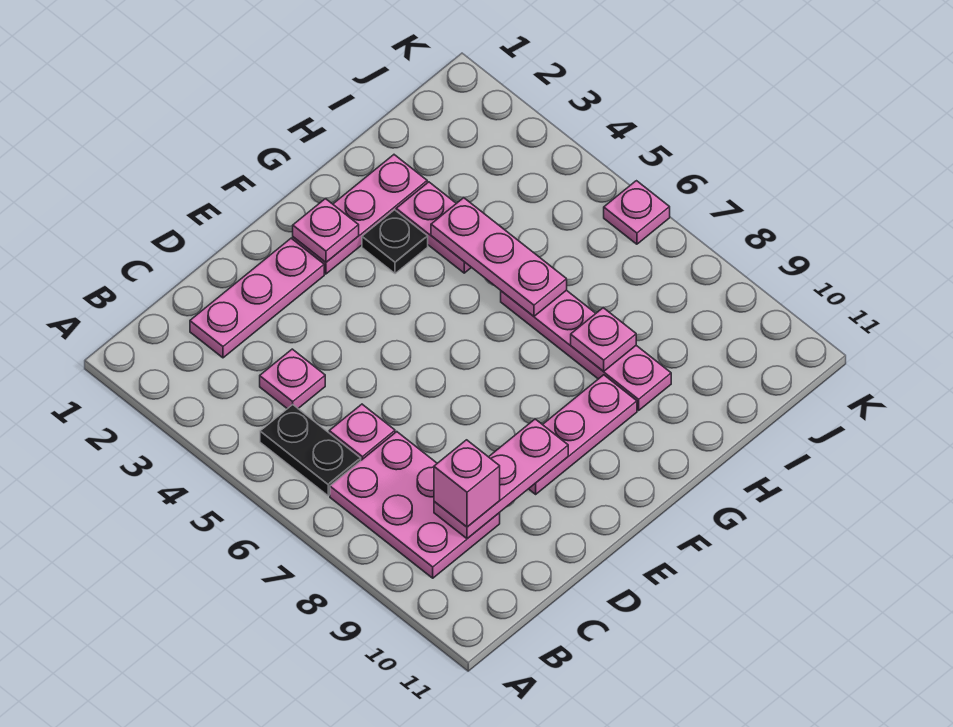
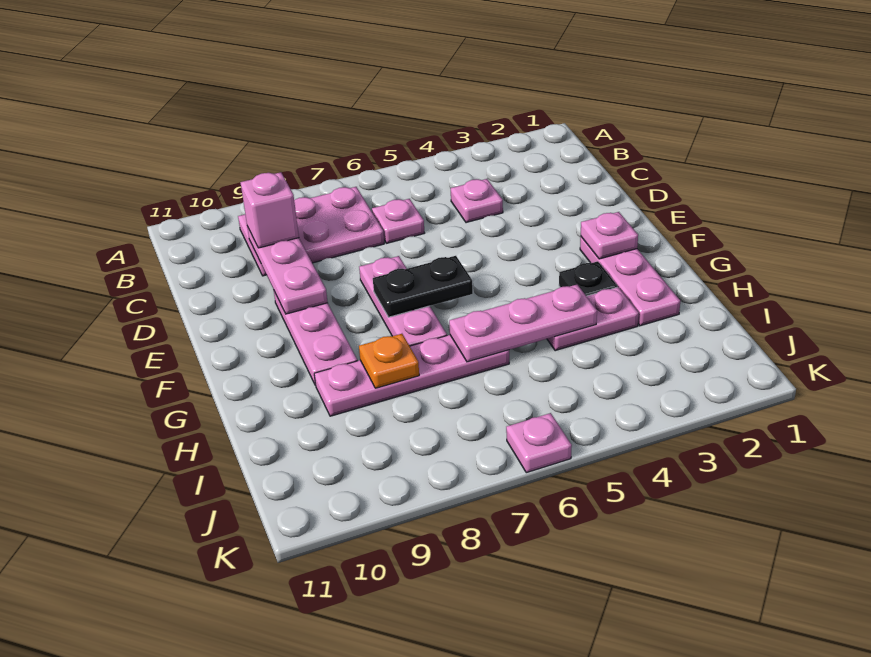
black 1x2 plate [260,405,361,496] -> black 1x2 plate moved to [373,256,473,317]
pink 1x3 plate [190,238,324,358] -> pink 1x3 plate moved to [359,256,447,346]
pink 1x1 plate [571,308,636,371] -> orange 1x1 plate [359,334,419,388]

